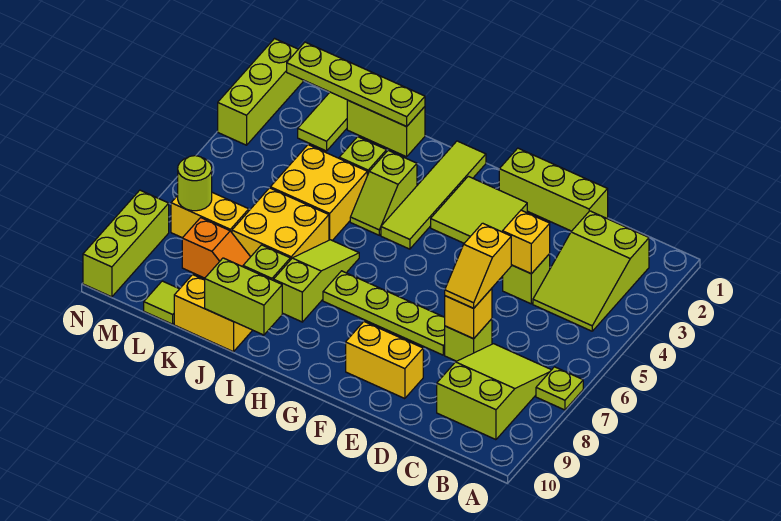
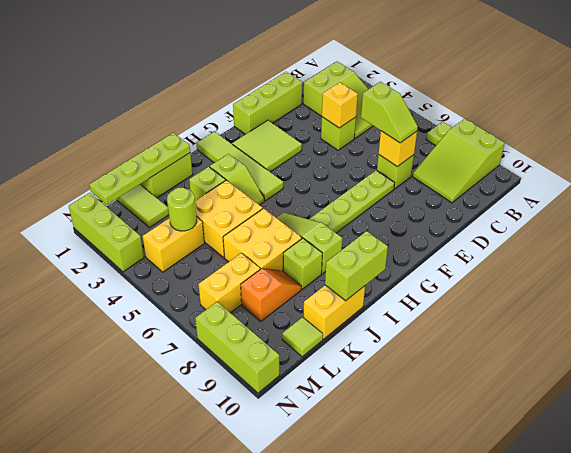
lime 2x3 slope [437,344,551,440] -> lime 2x3 slope turned to [413,119,505,203]
yellow 1x2 slope [445,223,511,308] -> lime 1x2 slope [361,82,418,143]
yellow 1x2 brick [346,322,423,399] -> yellow 1x2 brick moved to [142,218,204,272]
lime 1x1 round brick [178,156,212,211] -> lime 1x1 round brick moved to [167,188,197,231]

